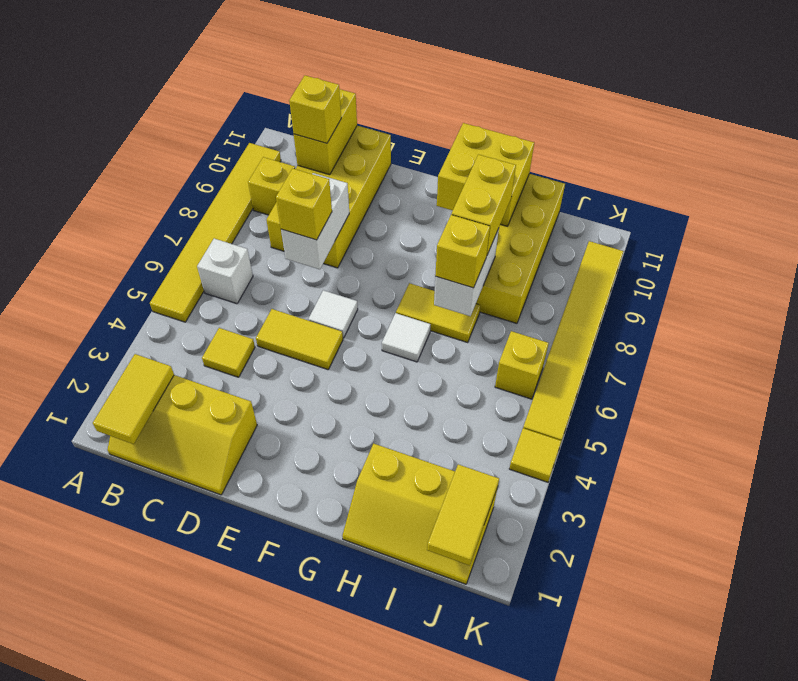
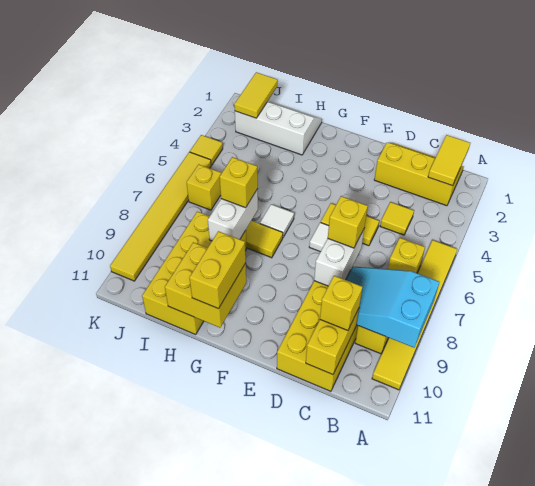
none -> cyan 2x3 slope [346,266,439,348]
white 1x1 brick [197,239,253,304] -> yellow 1x1 brick [388,238,425,273]
yellow 2x3 slope [342,444,498,584] -> white 2x3 slope [235,101,322,155]
yellow 1x2 brick [451,155,516,255] -> yellow 1x2 brick moved to [189,231,246,309]

